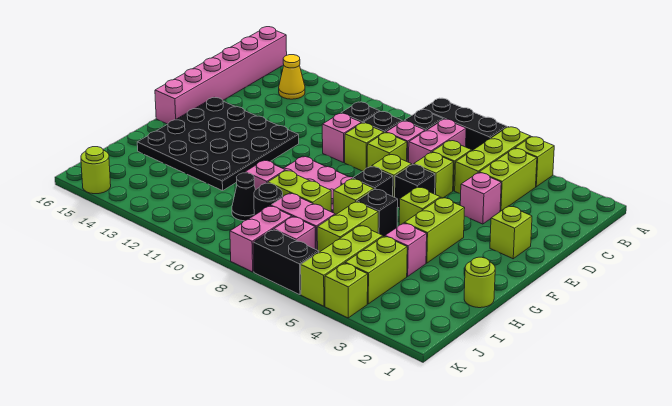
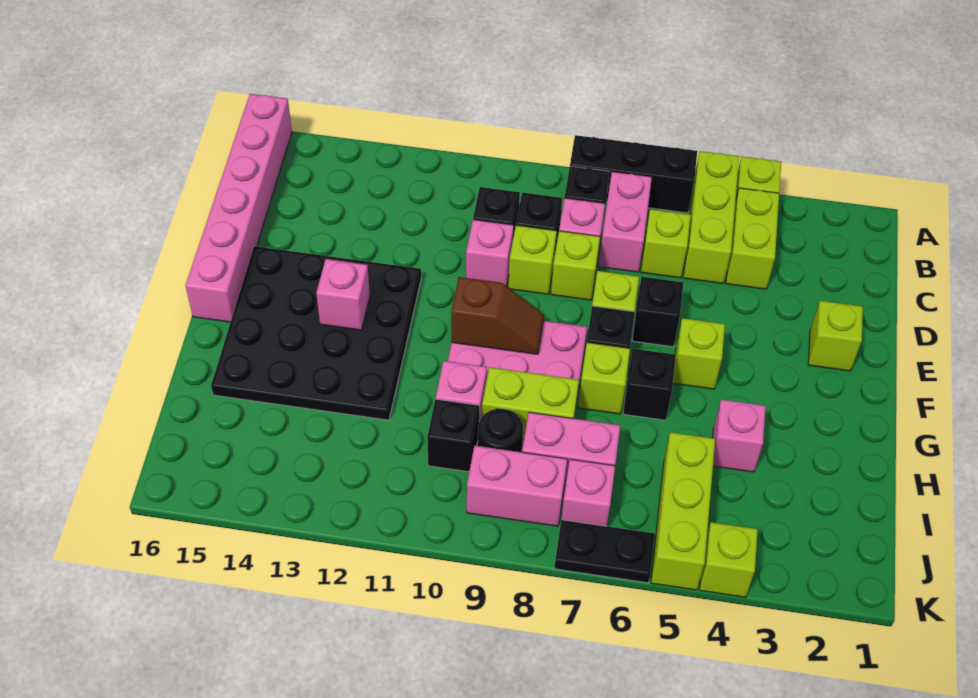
yellow 1x1 cone [279,55,305,99] -> none
pink 1x1 brick [460,173,501,224] -> pink 1x1 brick moved to [316,259,370,330]
lime 1x1 brick [414,152,454,198] -> none
lime 1x2 brick [404,197,465,263] -> none
none -> brown 1x2 slope [451,277,544,354]
lime 1x1 round brick [464,257,495,308] -> none
lime 1x2 brick [317,202,378,252] -> none
lime 1x2 brick [345,236,407,304] -> none
black 1x1 cone [232,173,255,221] -> black 1x1 brick [427,399,480,472]
pink 1x2 brick [230,206,292,272] -> pink 1x2 brick turned to [467,446,567,526]
black 1x2 brick [253,230,319,295] -> black 1x2 plate [554,520,655,583]
lime 1x1 round brick [81,147,111,194] -> none

